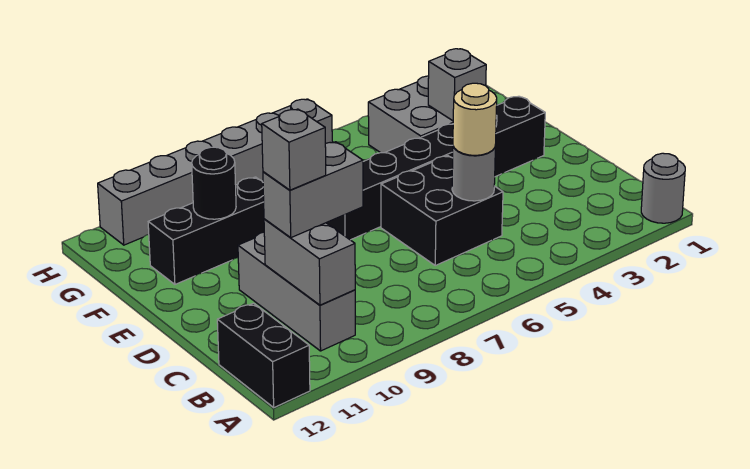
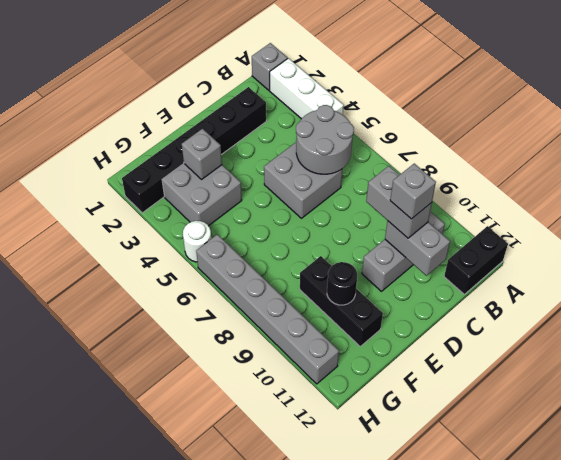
grey 1x1 round brick [641,153,685,223] -> grey 1x1 brick [252,43,288,90]
none -> white 1x3 brick [270,58,344,119]
grey 1x2 brick [264,219,355,305] -> grey 1x2 brick turned to [385,221,450,276]
black 2x2 brick [381,156,503,265] -> grey 2x2 brick [264,142,342,218]
grey 1x1 round brick [452,146,495,201] -> grey 2x2 round brick [296,105,354,174]
tan 1x1 round brick [453,83,497,155] -> none
black 1x6 brick [326,96,545,240] -> black 1x6 brick turned to [122,87,266,213]
none -> white 1x1 round brick [183,221,211,262]

